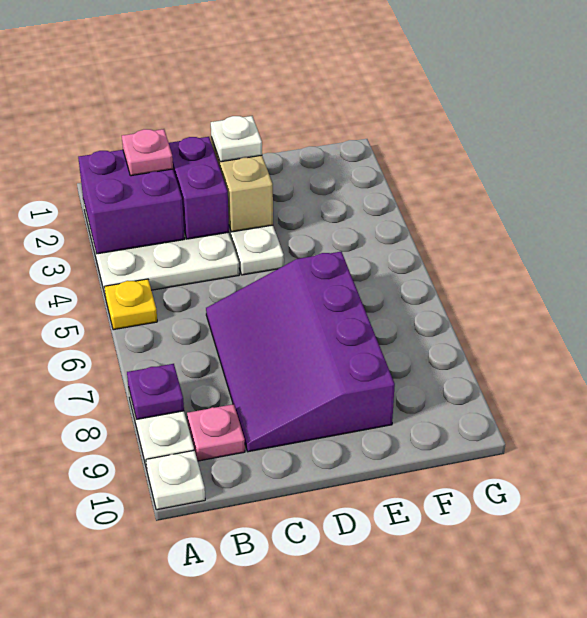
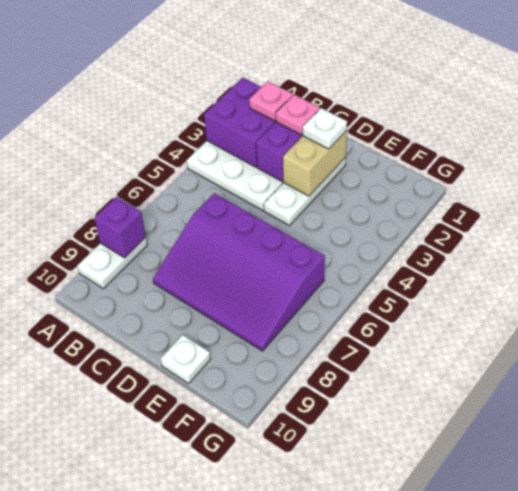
yellow 1x1 plate [104,279,157,330] -> none
purple 1x1 plate [127,364,184,420] -> purple 1x1 brick [94,197,146,258]
white 1x1 plate [146,450,205,510] -> white 1x1 plate moved to [161,335,211,383]
pink 1x1 plate [187,404,245,461] -> pink 1x1 plate moved to [276,94,320,135]
purple 3x4 slope [206,252,395,452] -> purple 3x4 slope turned to [153,193,325,351]

